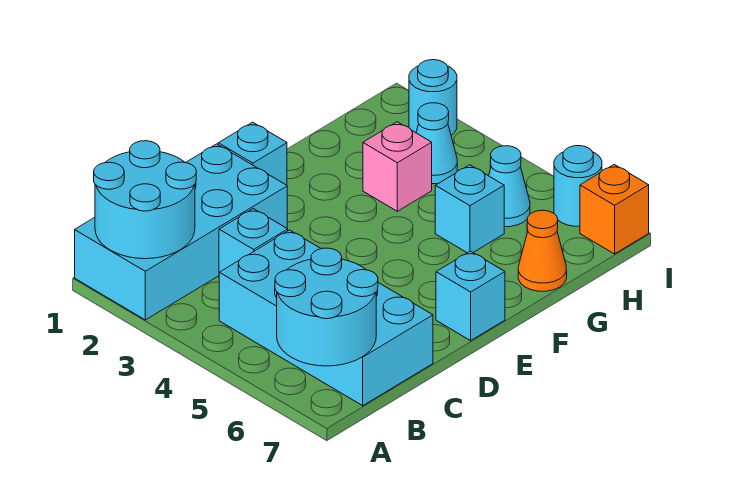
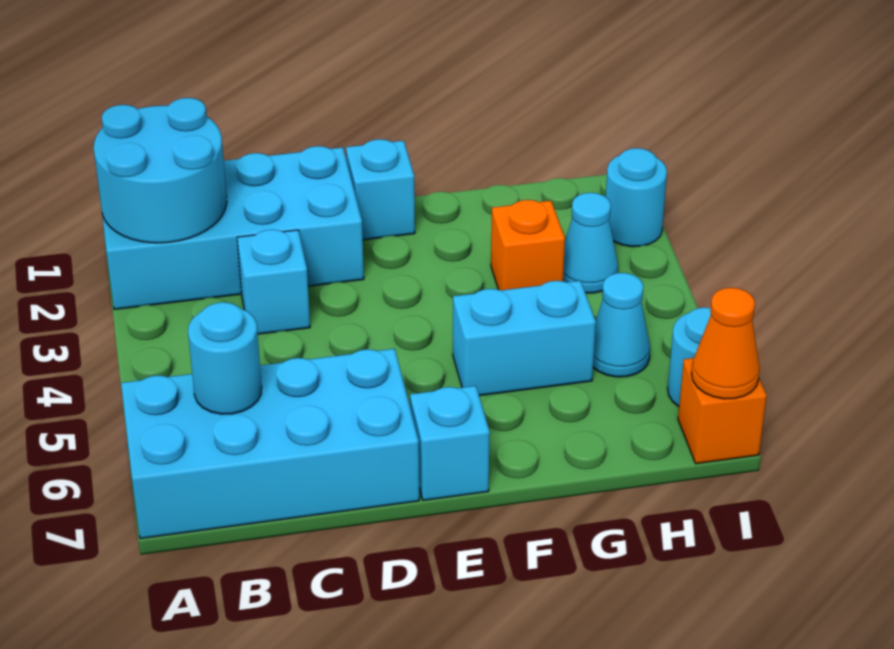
cyan 2x2 round brick [275,248,378,366] -> cyan 1x1 round brick [188,302,262,414]
cyan 2x4 brick [219,230,433,406] -> cyan 2x4 brick turned to [121,349,419,539]
pink 1x1 brick [363,122,432,211] -> orange 1x1 brick [491,200,565,290]
cyan 1x1 brick [435,165,504,253] -> cyan 1x2 brick [453,281,596,396]
orange 1x1 cone [518,210,567,291] -> orange 1x1 cone moved to [692,288,760,399]

